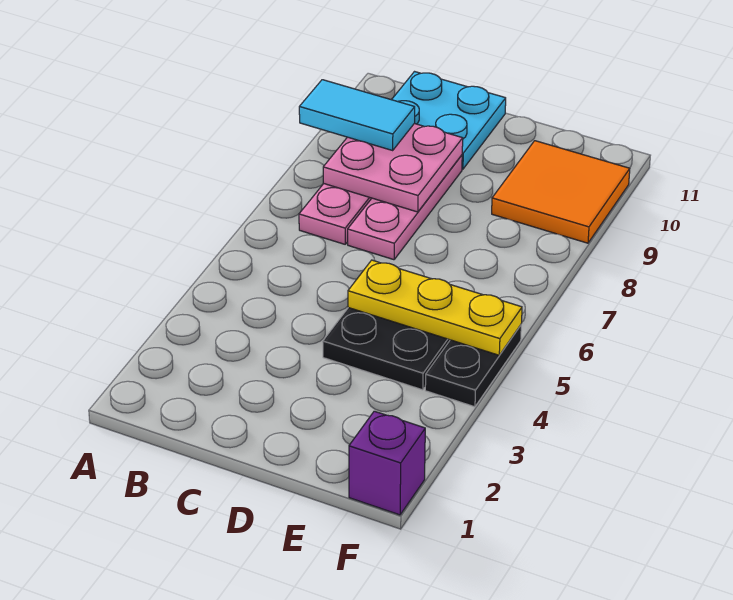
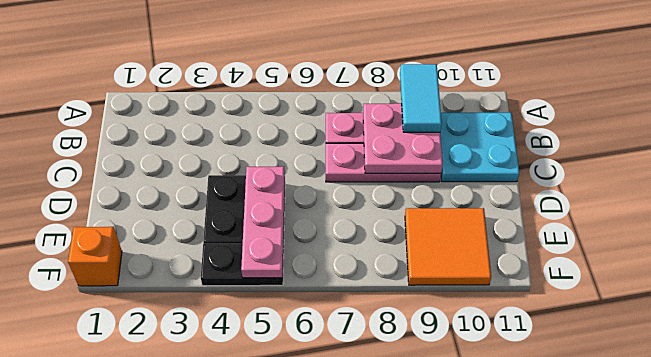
yellow 1x3 plate [348,260,522,355] -> pink 1x3 plate [241,166,285,278]
purple 1x1 brick [349,411,425,515] -> orange 1x1 brick [68,227,122,286]

